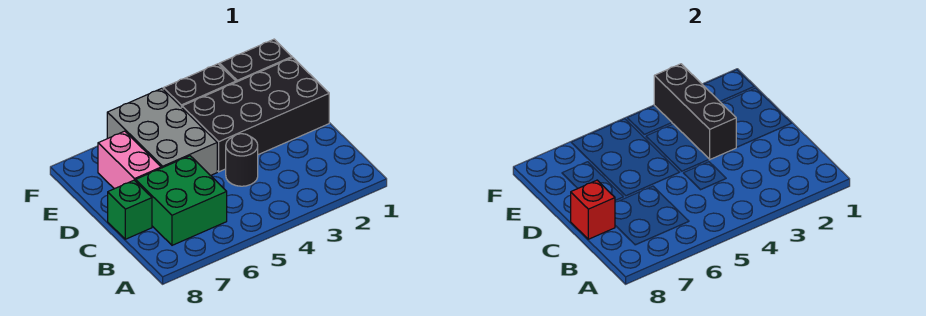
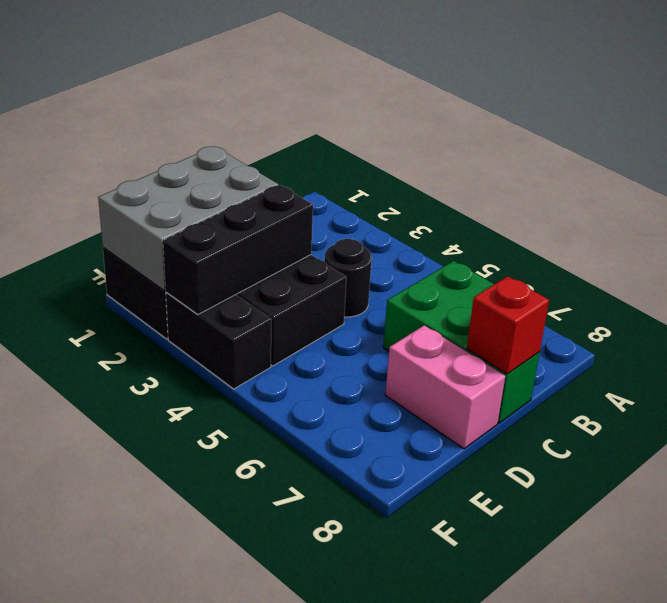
grey 2x3 brick [107,88,217,176] -> grey 2x3 brick moved to [98,146,278,291]
pink 1x2 brick [98,131,161,189] -> pink 1x2 brick turned to [385,325,505,449]

